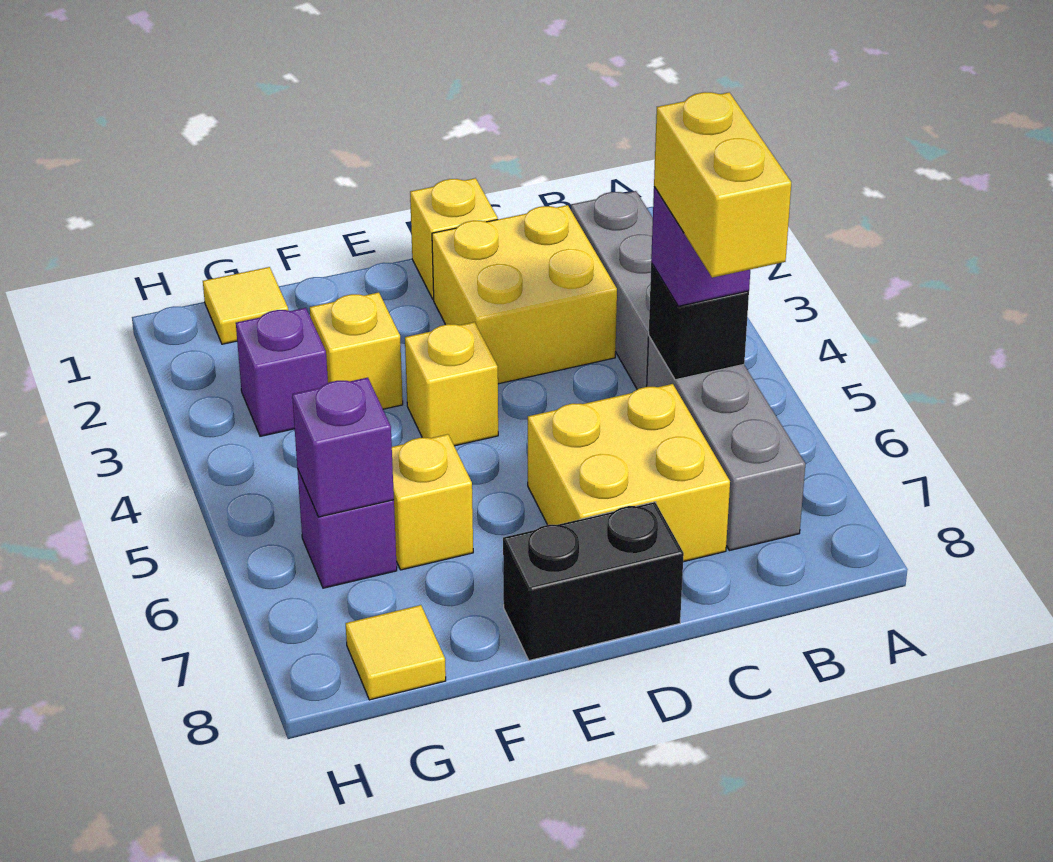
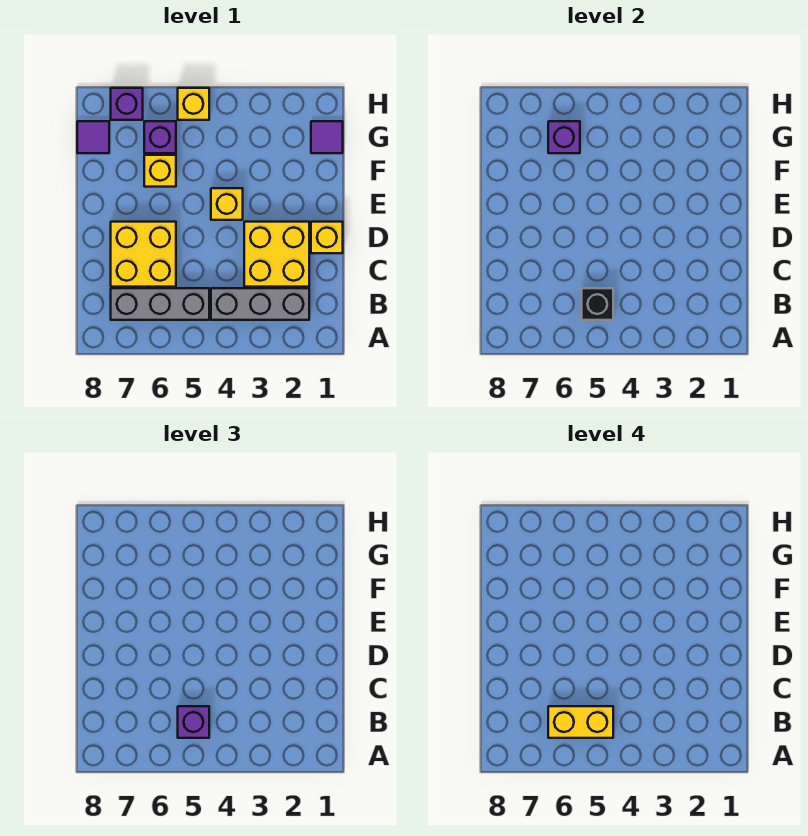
black 1x2 brick [503,502,684,661] -> none
yellow 1x1 brick [310,292,403,409] -> yellow 1x1 brick moved to [178,88,209,120]
yellow 1x1 tile [203,267,288,344] -> purple 1x1 tile [311,121,343,153]
purple 1x1 brick [236,308,328,436] -> purple 1x1 brick moved to [111,88,143,120]
yellow 1x1 tile [346,605,446,700] -> purple 1x1 tile [77,121,109,153]

